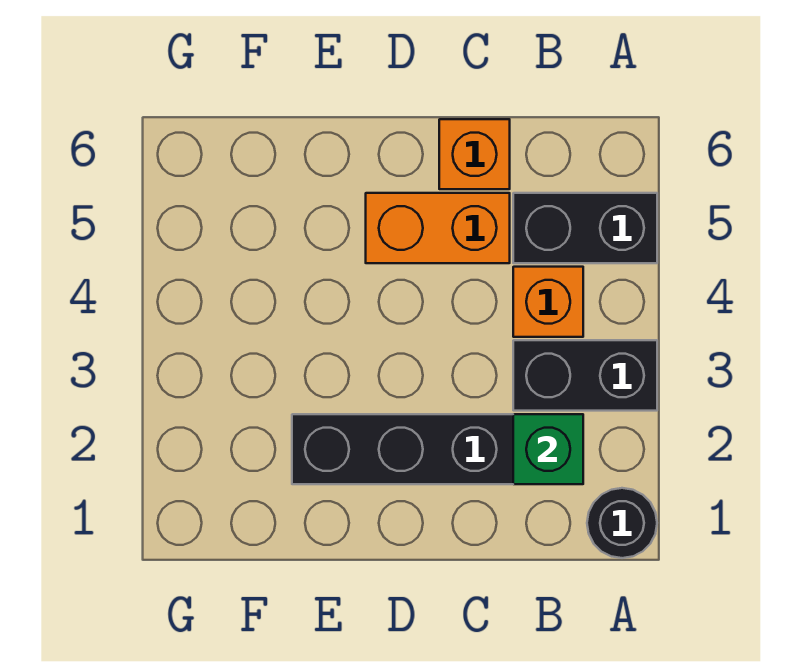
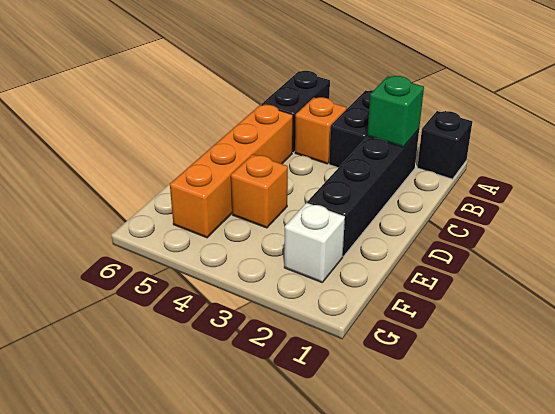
black 1x1 round brick [587,488,657,558] -> black 1x1 brick [417,111,472,179]
orange 1x2 brick [366,193,510,263] -> orange 1x4 brick [170,105,293,238]
orange 1x1 brick [439,119,510,189] -> orange 1x1 brick moved to [231,154,288,228]
none -> white 1x1 brick [284,203,345,282]

